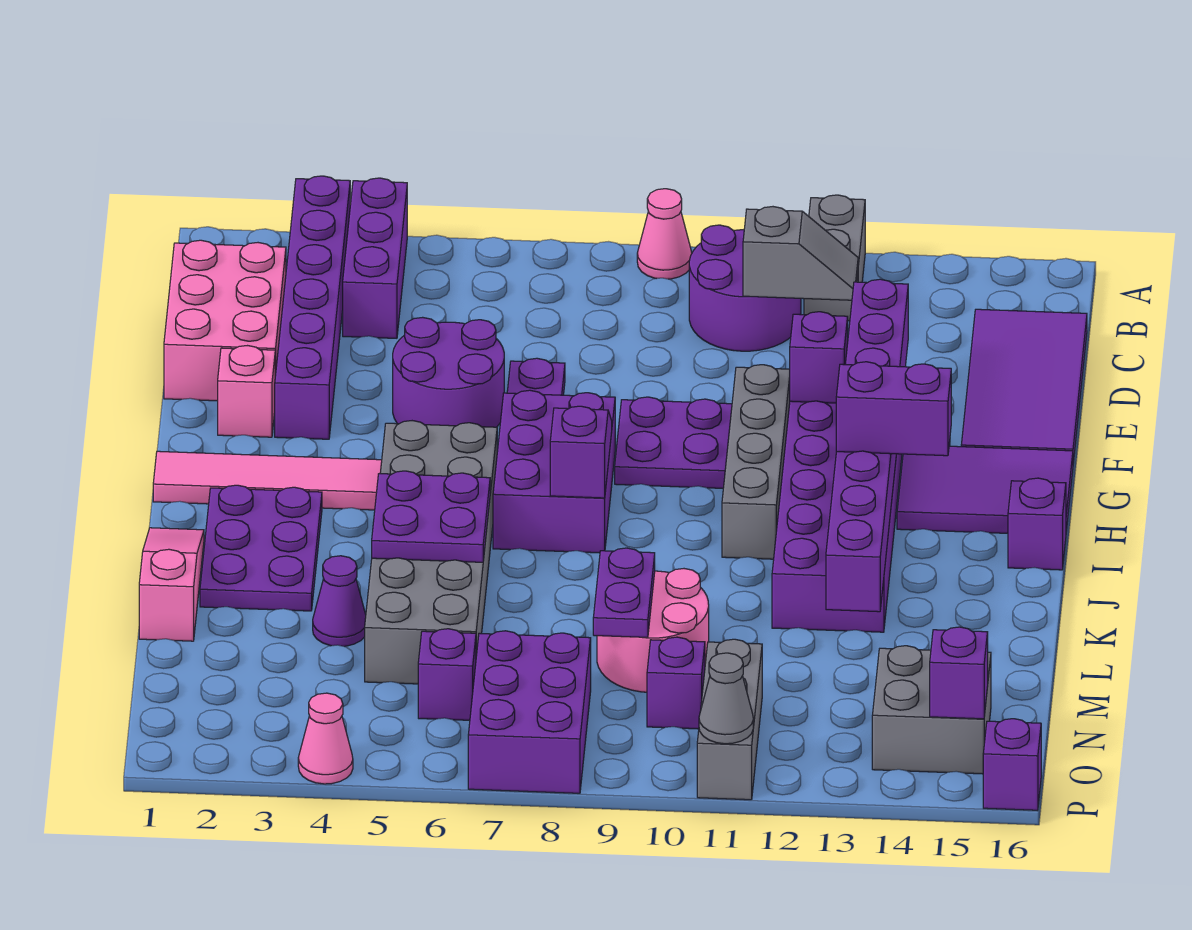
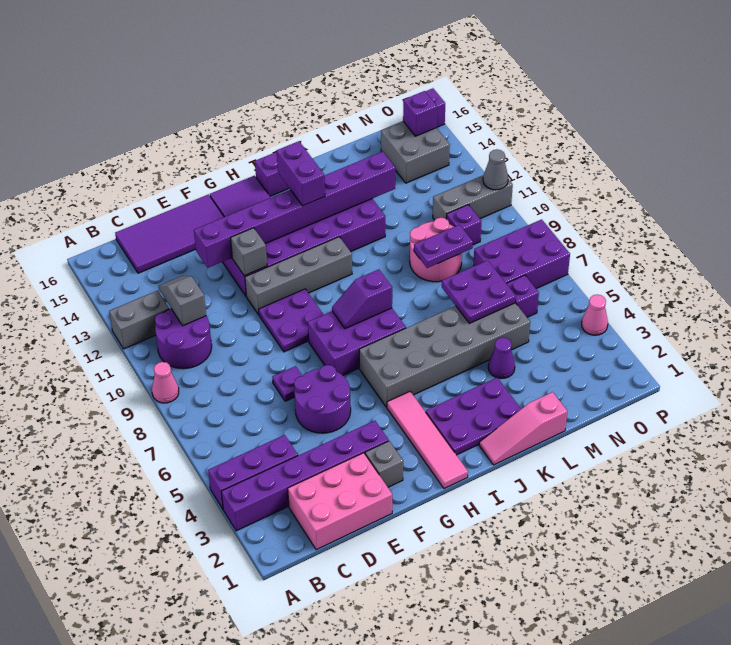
pink 1x1 brick [218,346,275,437] -> grey 1x1 brick [365,441,403,487]
purple 1x1 brick [790,312,848,403] -> grey 1x1 brick [231,228,267,276]
purple 2x2 plate [372,471,490,562] -> purple 2x2 plate moved to [442,260,516,323]

